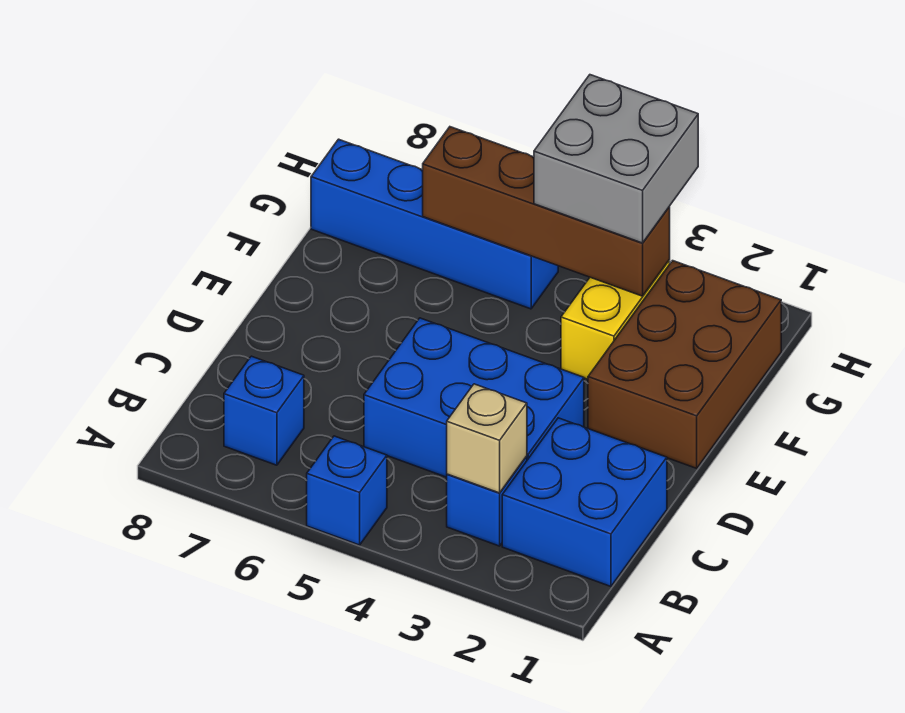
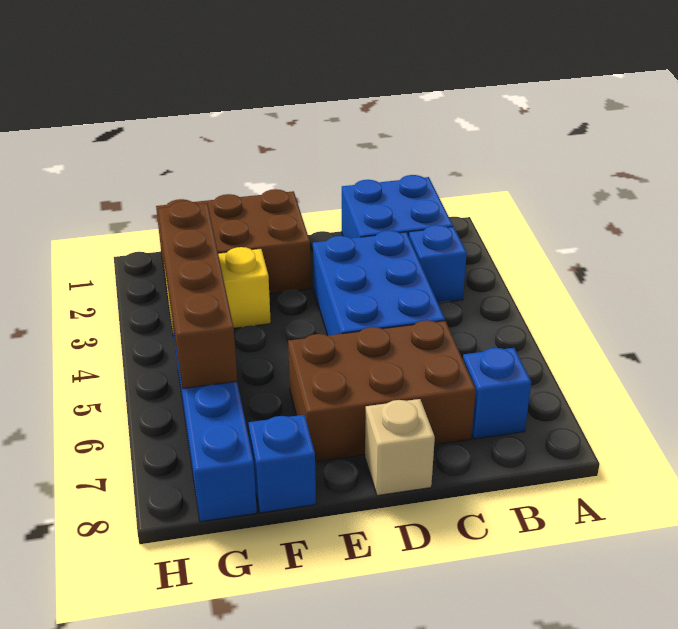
blue 1x1 brick [307,436,387,545] -> blue 1x1 brick moved to [249,415,316,513]
tan 1x1 brick [447,384,527,493] -> tan 1x1 brick moved to [365,399,435,495]
none -> brown 2x3 brick [288,320,476,462]
grey 2x2 brick [534,75,698,243] -> none

